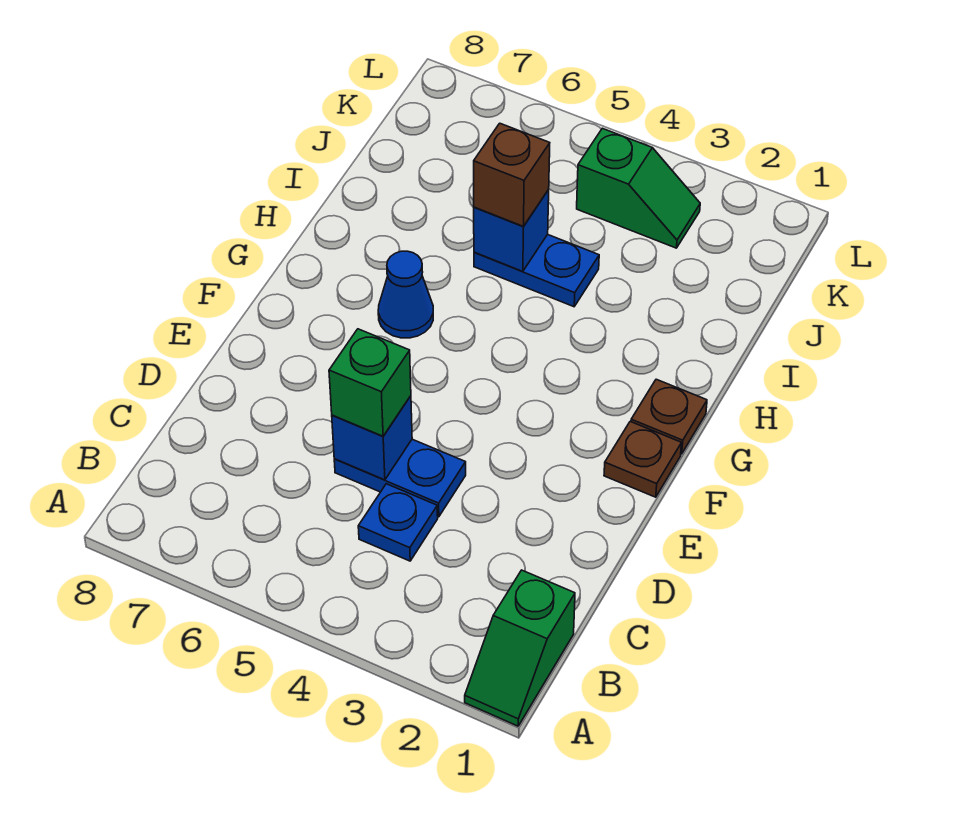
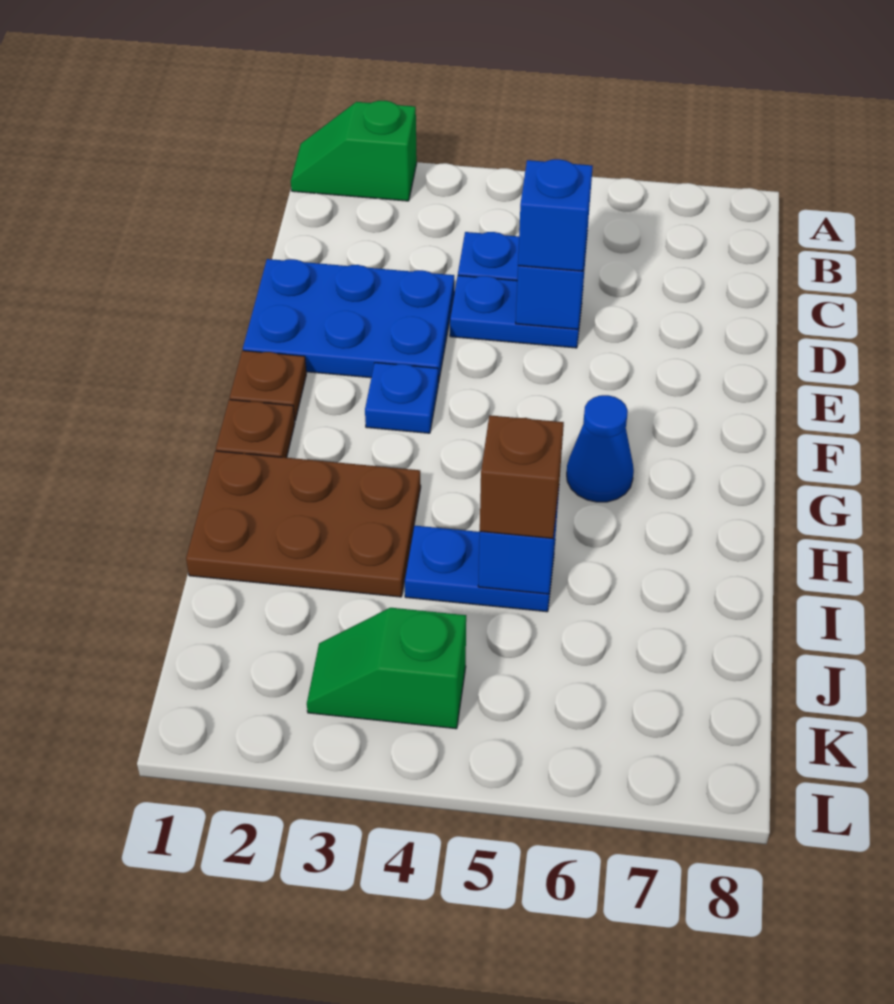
green 1x2 slope [465,570,575,726] -> green 1x2 slope turned to [291,101,417,201]
none -> blue 2x3 plate [243,259,454,383]
green 1x1 brick [329,329,411,436] -> blue 1x1 brick [518,159,593,271]
none -> blue 1x1 plate [365,363,438,433]
none -> brown 2x3 plate [186,451,421,597]

